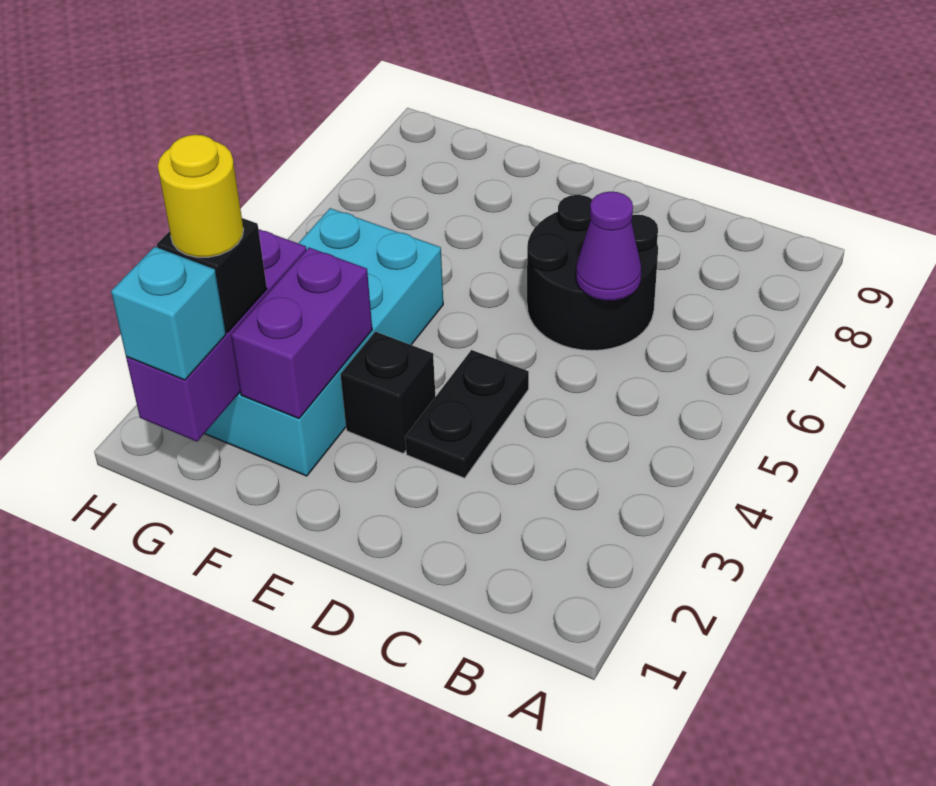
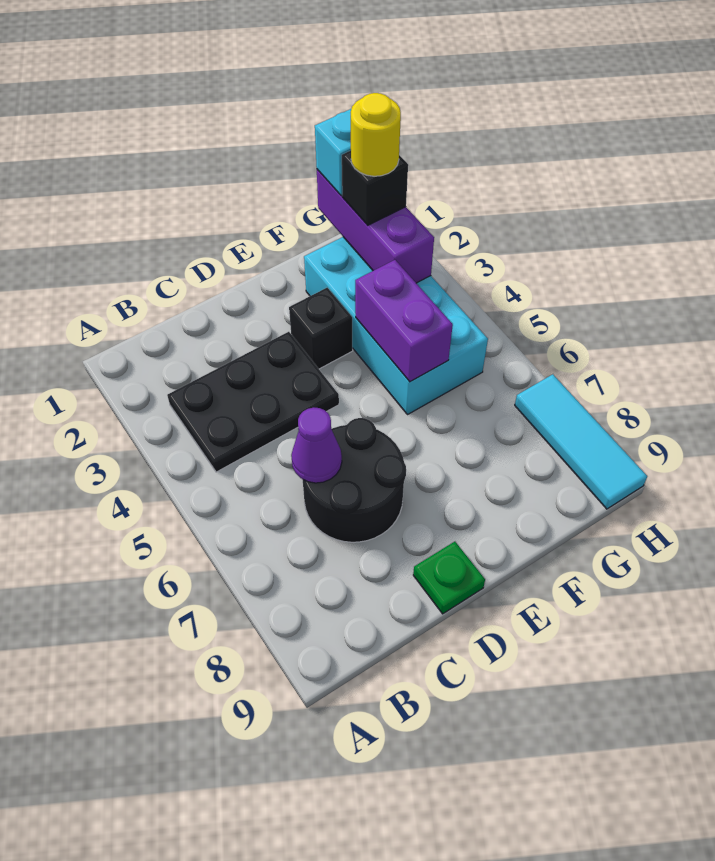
black 1x2 plate [405,350,529,478] -> black 2x3 plate [167,332,339,472]
none -> green 1x1 plate [413,542,485,614]
purple 1x2 brick [231,248,372,418] -> purple 1x2 brick moved to [355,260,453,382]
none -> cyan 1x3 tile [515,374,647,509]

